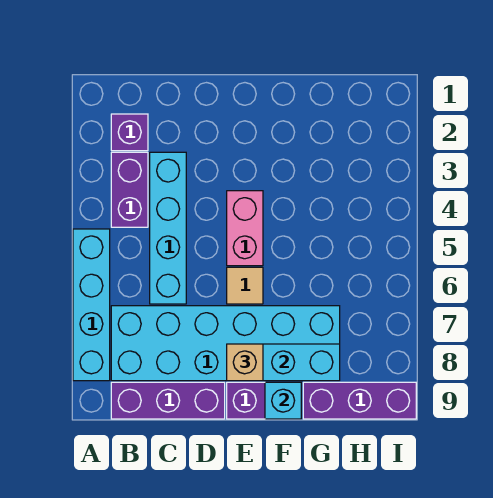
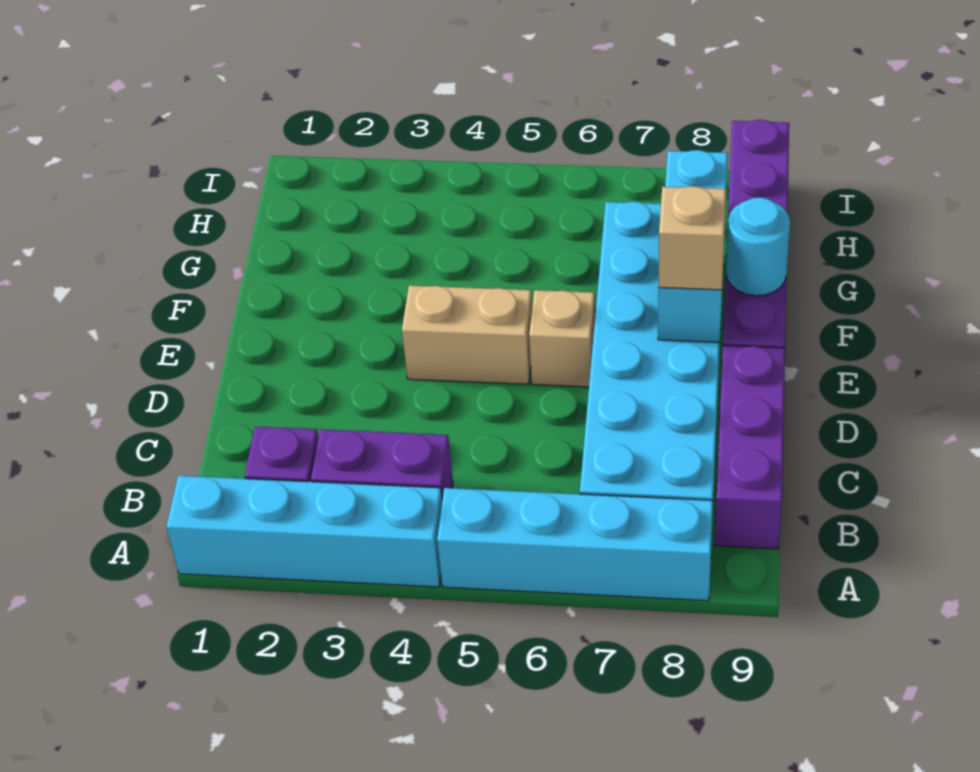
cyan 1x4 brick [150,152,186,304] -> cyan 1x4 brick moved to [167,476,442,587]
pink 1x2 brick [227,191,263,266] -> tan 1x2 brick [402,285,532,384]
tan 1x1 tile [227,267,263,304] -> tan 1x1 brick [529,290,595,387]
cyan 1x1 brick [265,382,301,419] -> cyan 1x1 round brick [726,197,790,296]

